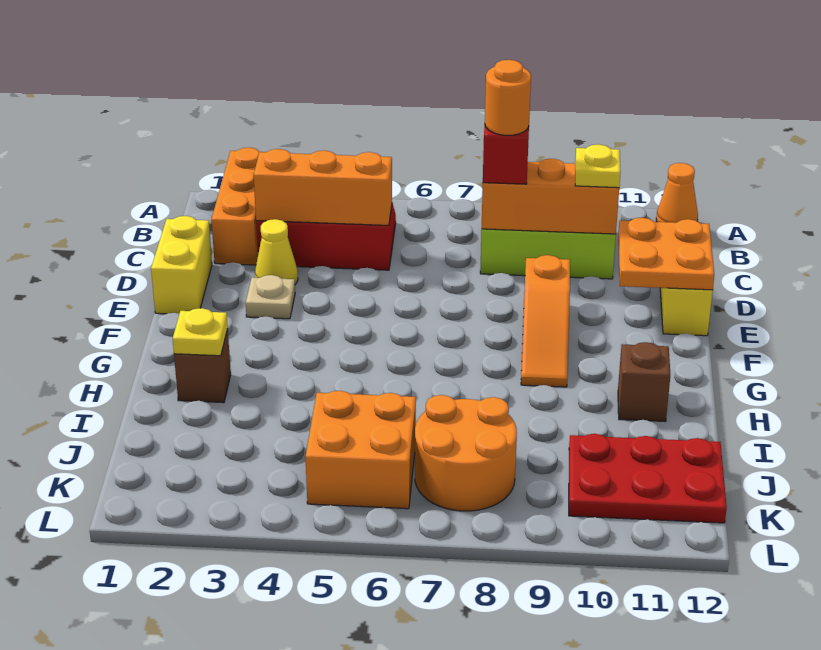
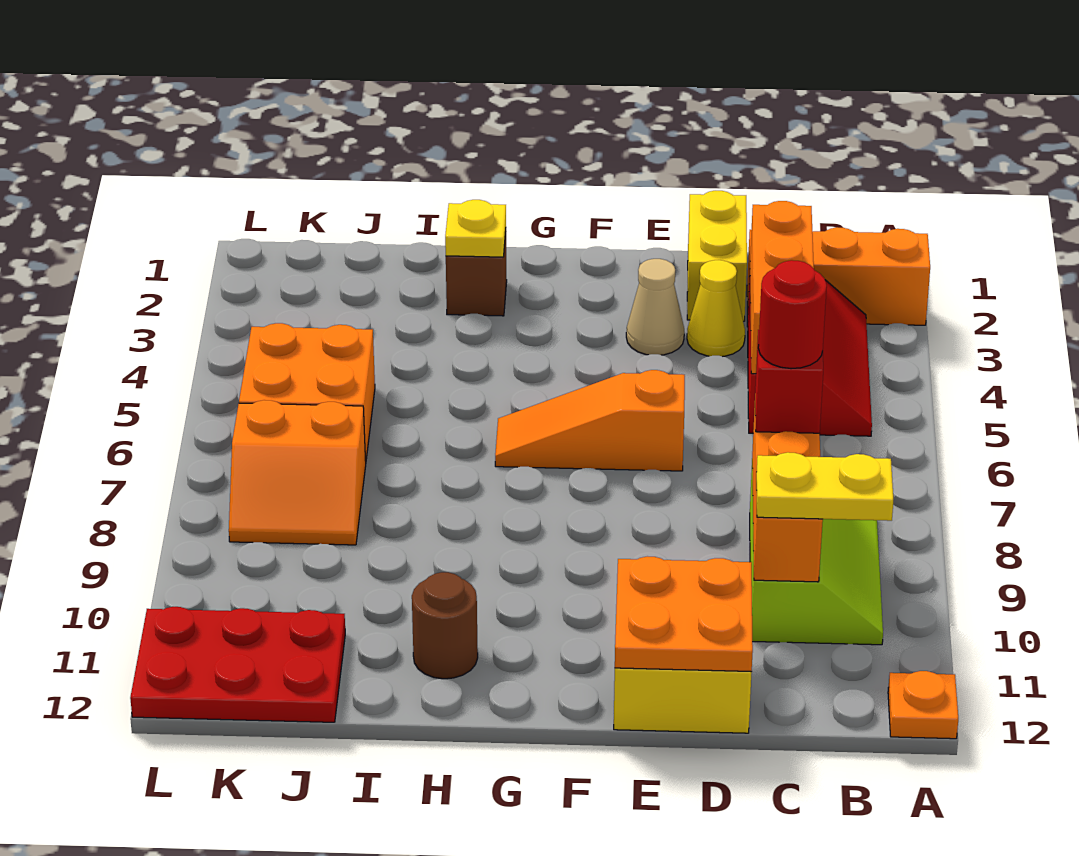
orange 1x1 cone [656,163,698,223] -> orange 1x1 plate [888,671,958,739]
orange 1x1 round brick [485,60,531,135] -> red 1x1 round brick [758,260,827,369]
yellow 1x1 plate [575,144,621,188] -> yellow 1x2 plate [756,452,893,521]
yellow 1x2 brick [151,216,212,314] -> yellow 1x2 brick turned to [687,191,747,321]
tan 1x1 plate [246,275,295,319] -> tan 1x1 cone [626,259,684,355]
orange 1x3 slope [521,255,570,387] -> orange 1x3 slope moved to [495,370,685,471]
brown 1x1 brick [618,342,670,422] -> brown 1x1 round brick [412,572,478,679]
orange 2x2 round brick [415,395,517,511] -> orange 2x2 slope [229,400,366,545]
red 2x3 plate [569,434,727,523] -> red 2x3 plate turned to [130,607,345,722]

